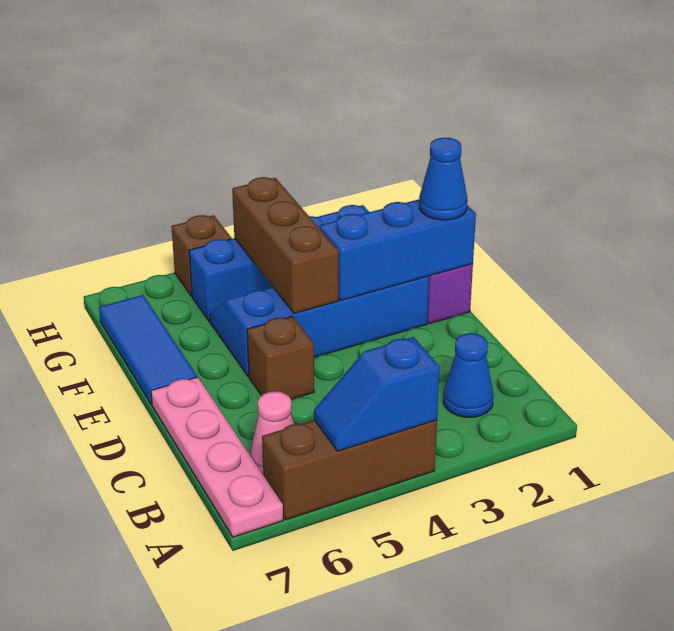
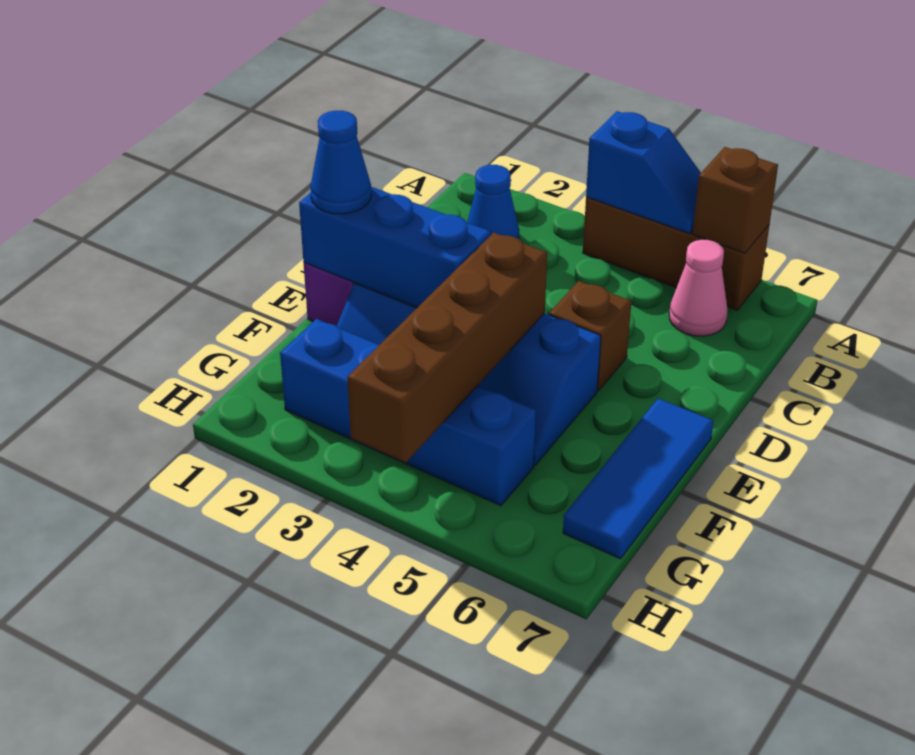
pink 1x4 plate [151,377,283,537] -> none
brown 1x3 brick [232,177,339,314] -> brown 1x4 brick [347,233,547,463]
brown 1x1 brick [171,215,231,296] -> brown 1x1 brick moved to [692,147,778,253]

